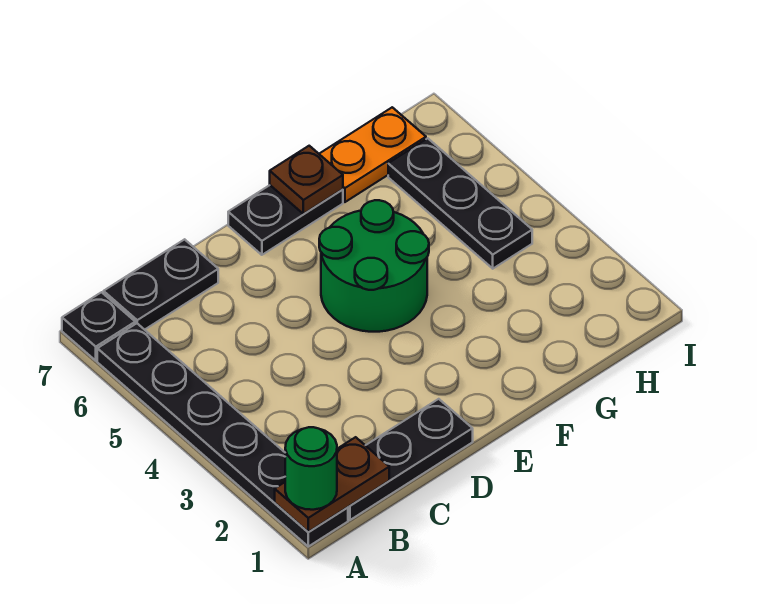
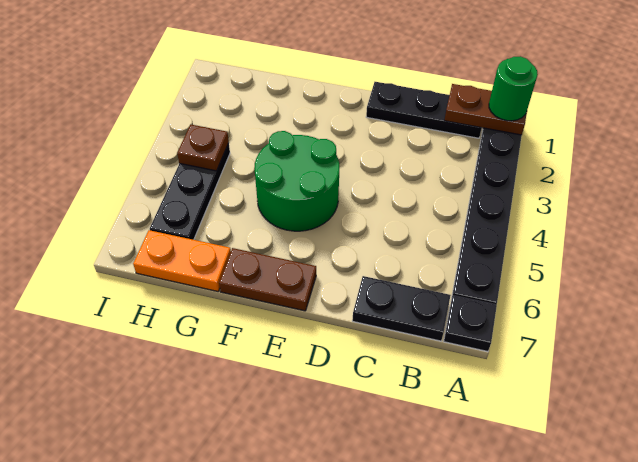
black 1x2 plate [228,185,343,255] -> brown 1x2 plate [219,248,316,311]
brown 1x1 plate [270,146,343,214] -> brown 1x1 plate moved to [177,125,229,171]

